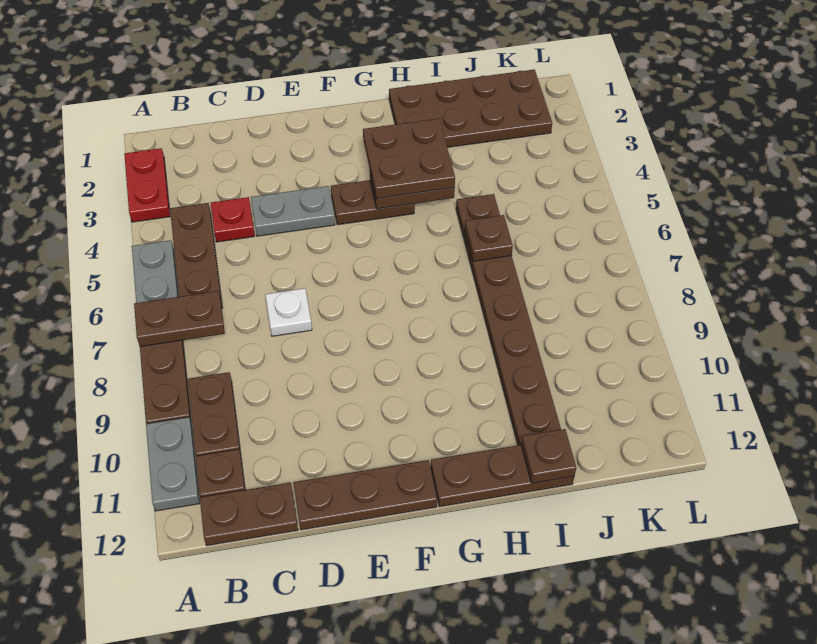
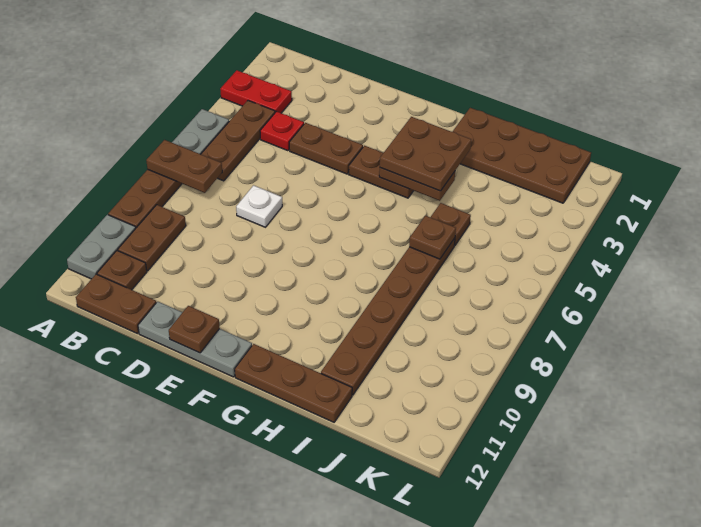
red 1x2 plate [124,148,170,222] -> red 1x2 plate turned to [220,70,292,113]
grey 1x2 plate [251,186,335,236] -> brown 1x2 plate [289,123,363,174]
brown 1x3 plate [293,460,437,530] -> grey 1x3 plate [138,302,252,377]
brown 1x1 plate [521,429,576,483] -> brown 1x1 plate moved to [169,306,220,353]

